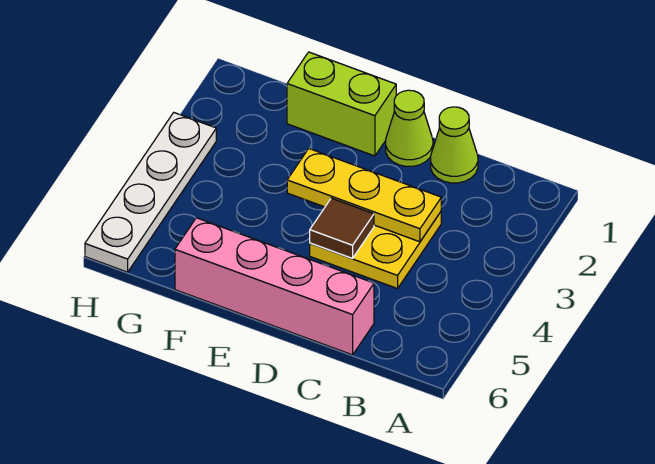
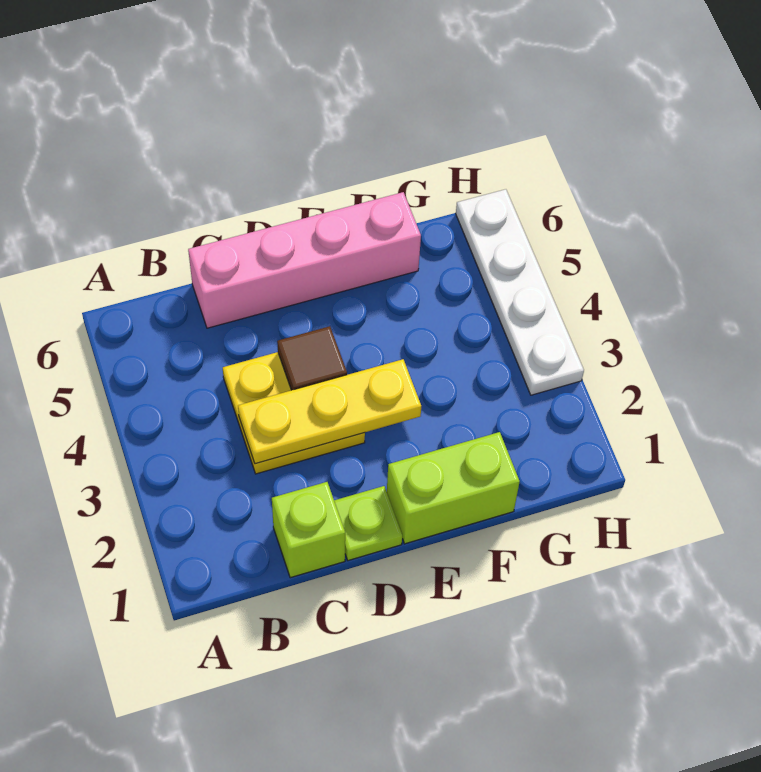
lime 1x1 cone [431,107,478,183] -> lime 1x1 brick [272,482,345,578]
lime 1x1 cone [386,90,433,166] -> lime 1x1 plate [334,486,402,561]

